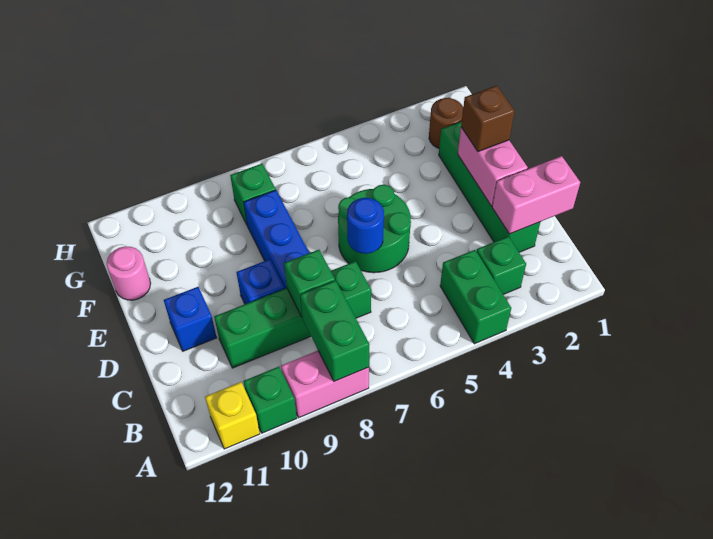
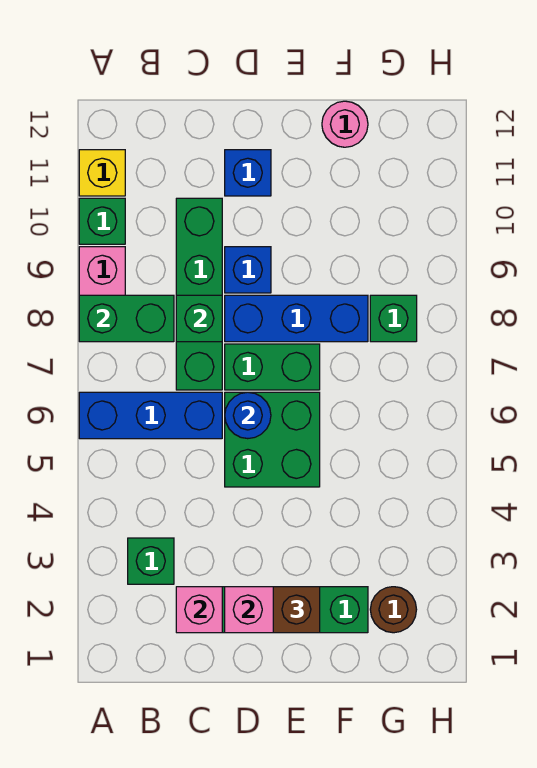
green 1x2 brick [440,250,511,344] -> green 1x2 brick moved to [225,344,320,390]
none -> blue 1x3 brick [79,392,222,439]
pink 1x2 brick [492,156,580,234] -> pink 1x1 brick [176,587,222,633]
green 2x2 round brick [338,185,411,273] -> green 2x2 brick [225,392,320,487]

